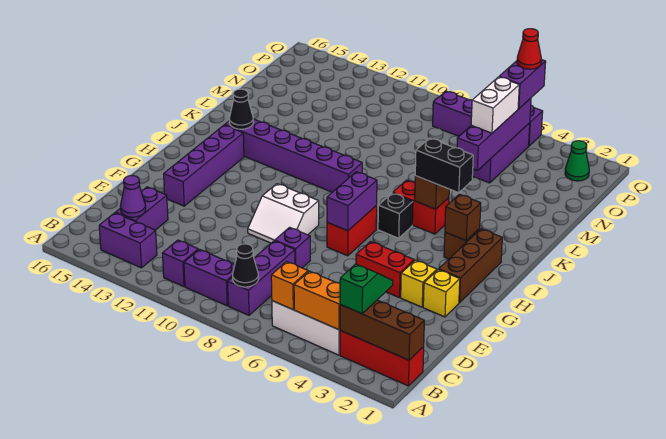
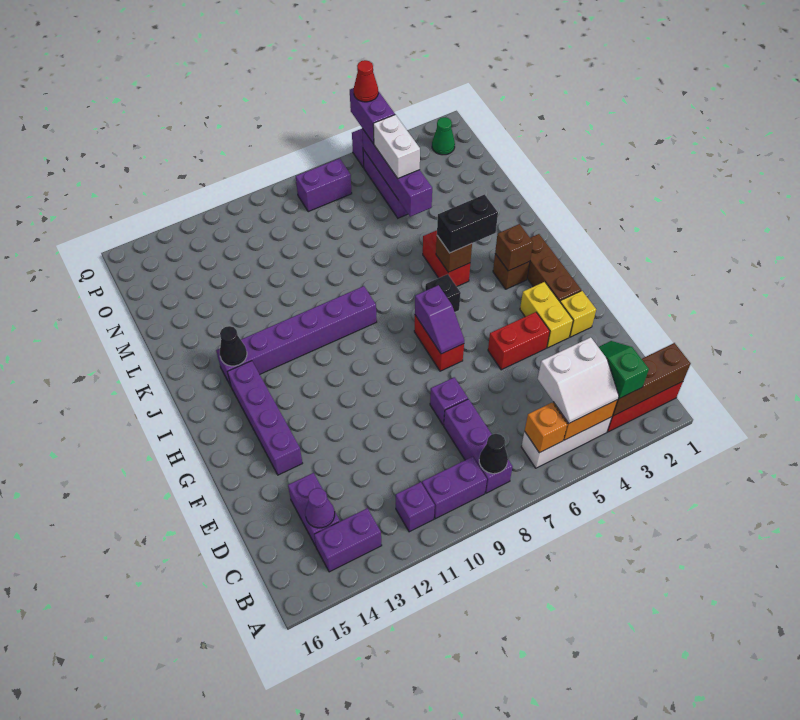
yellow 1x1 brick [401,260,437,307] -> yellow 1x2 brick [520,282,573,348]
white 2x2 slope [248,184,319,243] -> white 2x2 slope moved to [538,337,619,423]
purple 1x2 brick [327,172,377,231] -> purple 1x2 slope [415,285,464,354]
red 1x2 brick [393,180,449,234] -> red 1x2 brick turned to [423,230,470,287]

